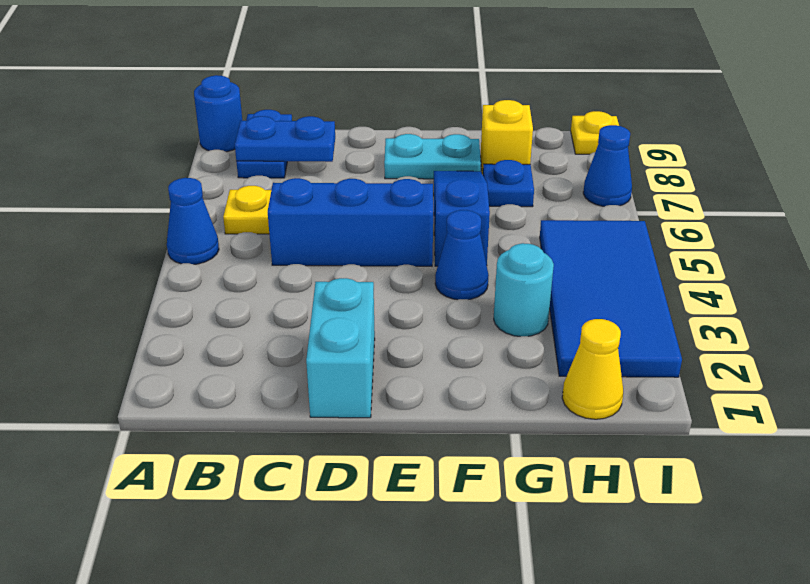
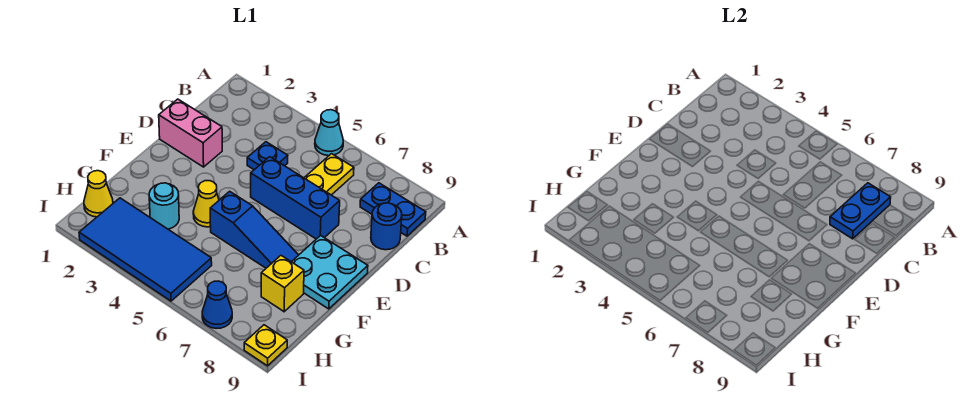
blue 1x1 cone [167,178,219,264] -> cyan 1x1 cone [315,110,343,156]
blue 1x1 round brick [194,75,242,152] -> blue 1x1 round brick moved to [371,203,402,250]
blue 1x3 brick [268,178,433,266] -> blue 1x3 brick turned to [251,157,340,239]
cyan 1x2 brick [306,278,375,418] -> pink 1x2 brick [159,99,222,167]
cyan 1x2 plate [384,134,481,179] -> cyan 2x2 plate [292,235,368,309]
blue 1x1 cone [435,210,489,300] -> yellow 1x1 cone [193,181,219,227]
blue 1x1 plate [483,160,534,207] -> blue 1x1 plate moved to [247,142,288,170]

